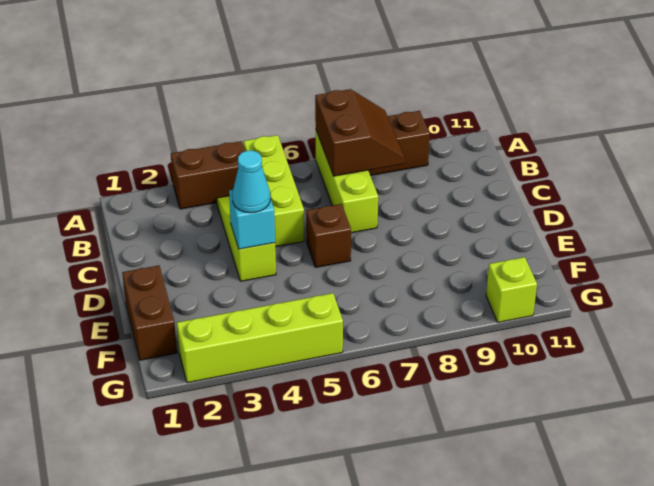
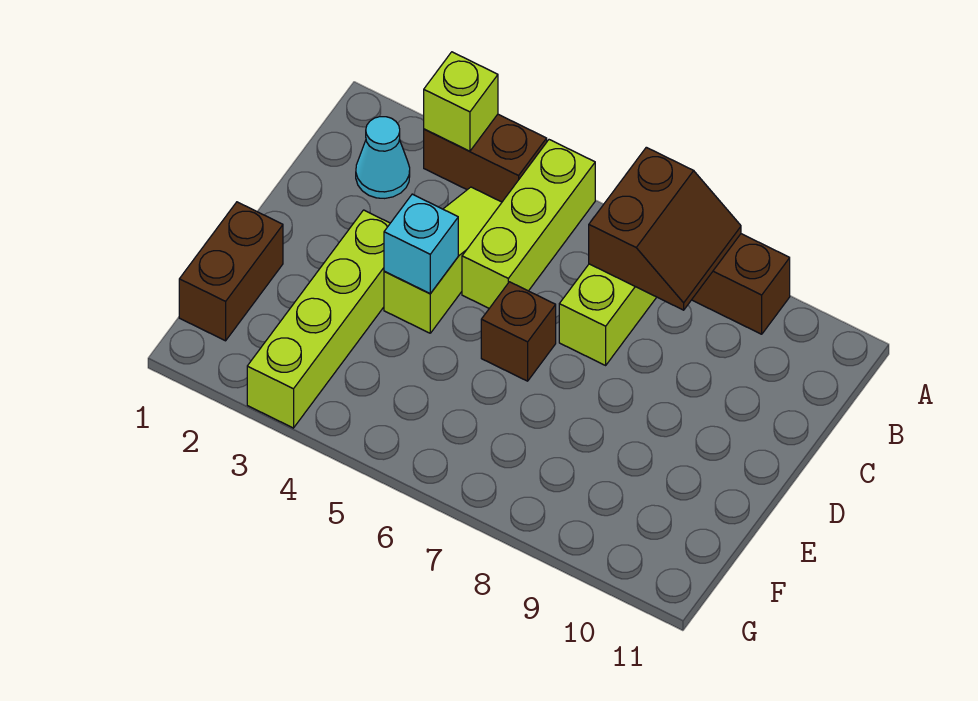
cyan 1x1 cone [232,151,270,213] -> cyan 1x1 cone moved to [356,117,410,198]
lime 1x4 brick [177,293,343,383] -> lime 1x4 brick turned to [247,210,390,428]
lime 1x1 brick [486,257,537,322] -> lime 1x1 brick moved to [424,52,498,151]

